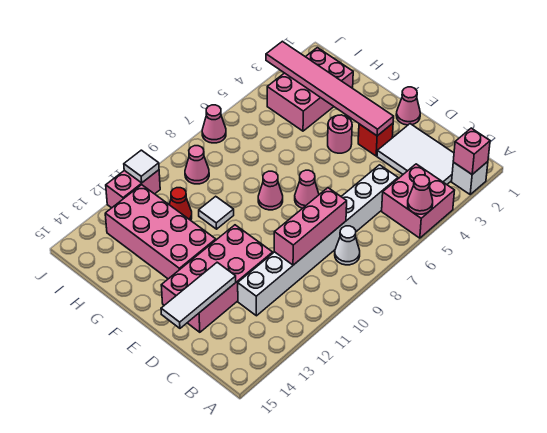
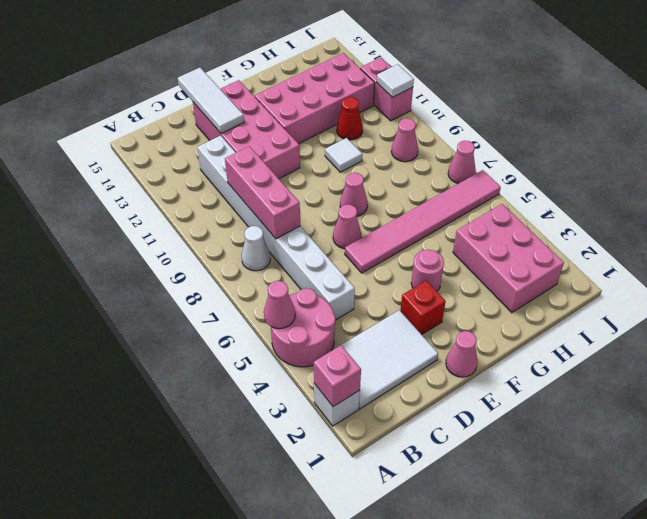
pink 2x2 brick [382,164,455,238] -> pink 2x2 round brick [271,288,335,367]
pink 1x6 tile [266,41,394,136] -> pink 1x6 tile moved to [345,170,501,273]

